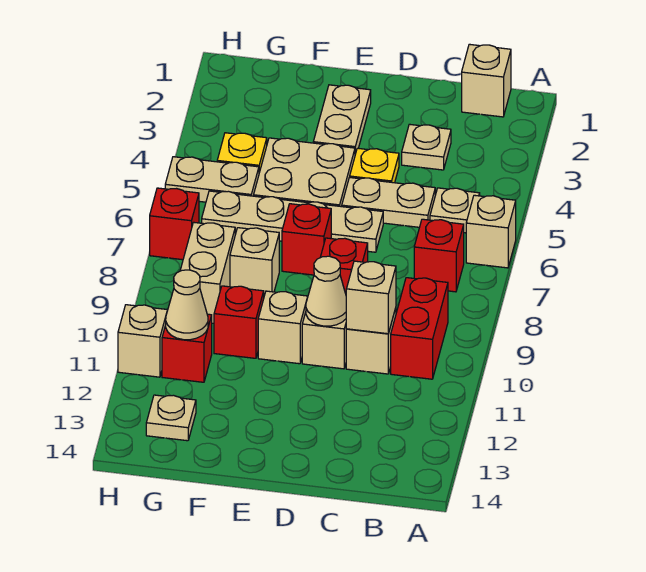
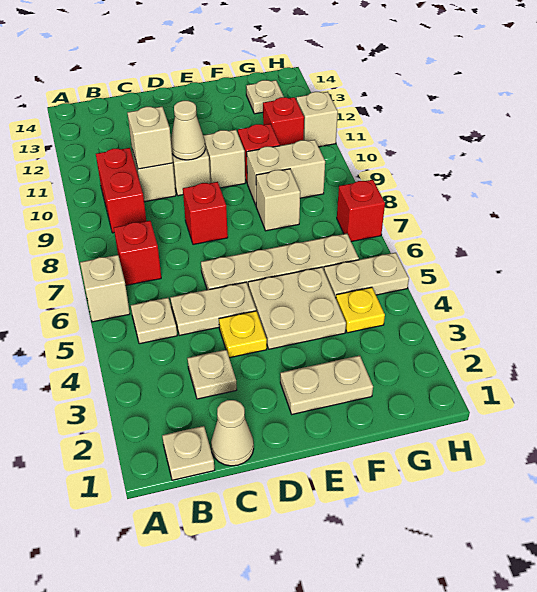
tan 1x1 brick [462,44,511,117] -> tan 1x1 plate [162,426,215,480]
tan 1x2 plate [313,85,371,154] -> tan 1x2 plate turned to [280,356,373,414]
red 1x1 brick [282,204,331,275] -> none
tan 1x2 brick [180,222,235,323] -> tan 1x2 brick turned to [247,140,325,205]
tan 1x1 cone [166,270,208,340] -> tan 1x1 cone moved to [211,400,254,466]

